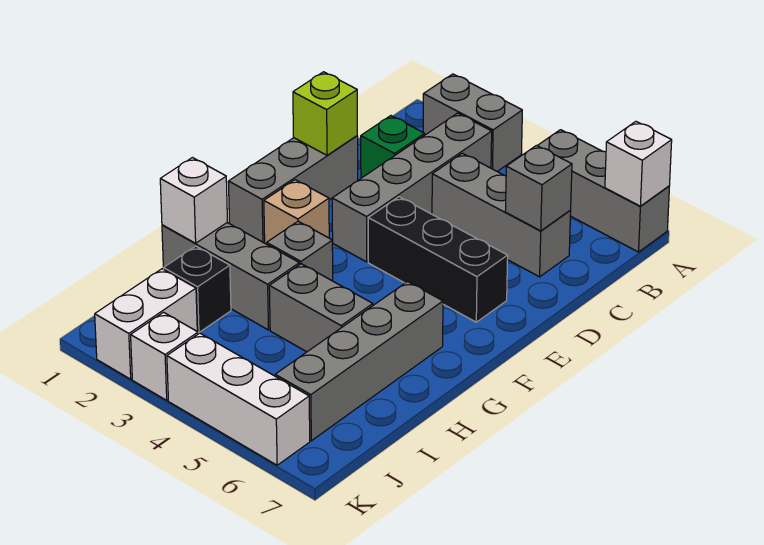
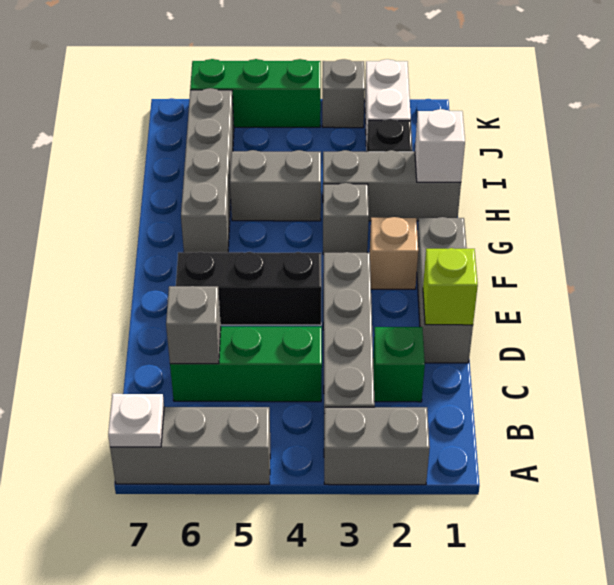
white 1x1 brick [605,122,672,206] -> white 1x1 plate [108,394,164,447]
grey 1x3 brick [432,153,571,277] -> green 1x3 brick [170,327,322,402]
white 1x1 brick [131,312,198,400] -> grey 1x1 brick [322,59,365,128]
white 1x3 brick [167,333,310,465] -> green 1x3 brick [190,59,321,127]

